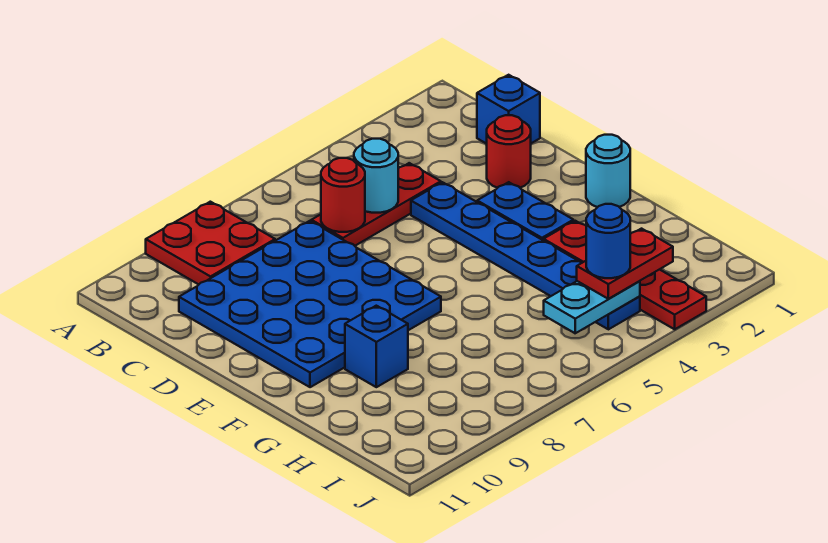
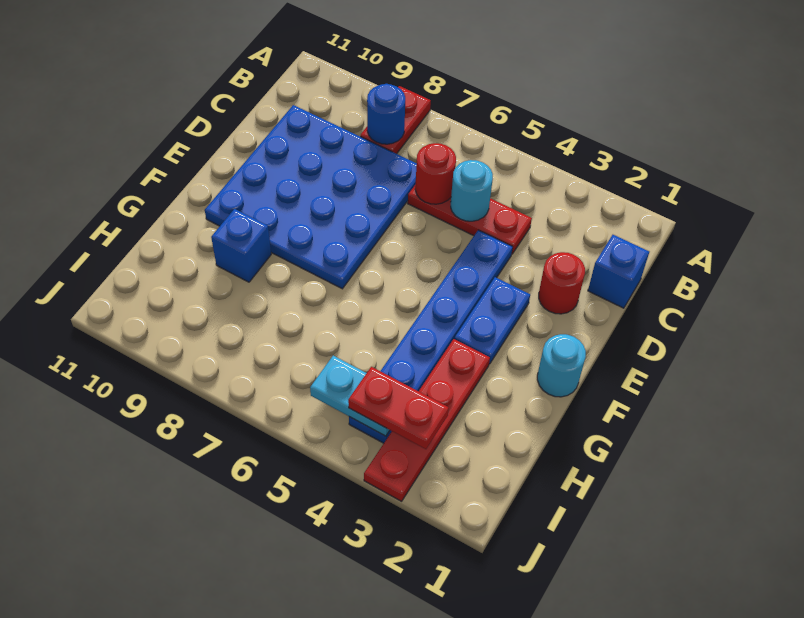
red 2x2 plate [146,202,275,284] -> red 1x2 plate [360,86,431,154]
blue 1x1 round brick [586,204,630,278] -> blue 1x1 round brick moved to [367,84,405,144]

